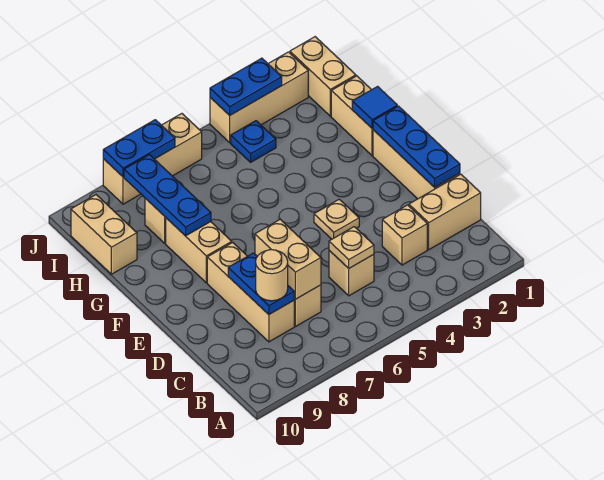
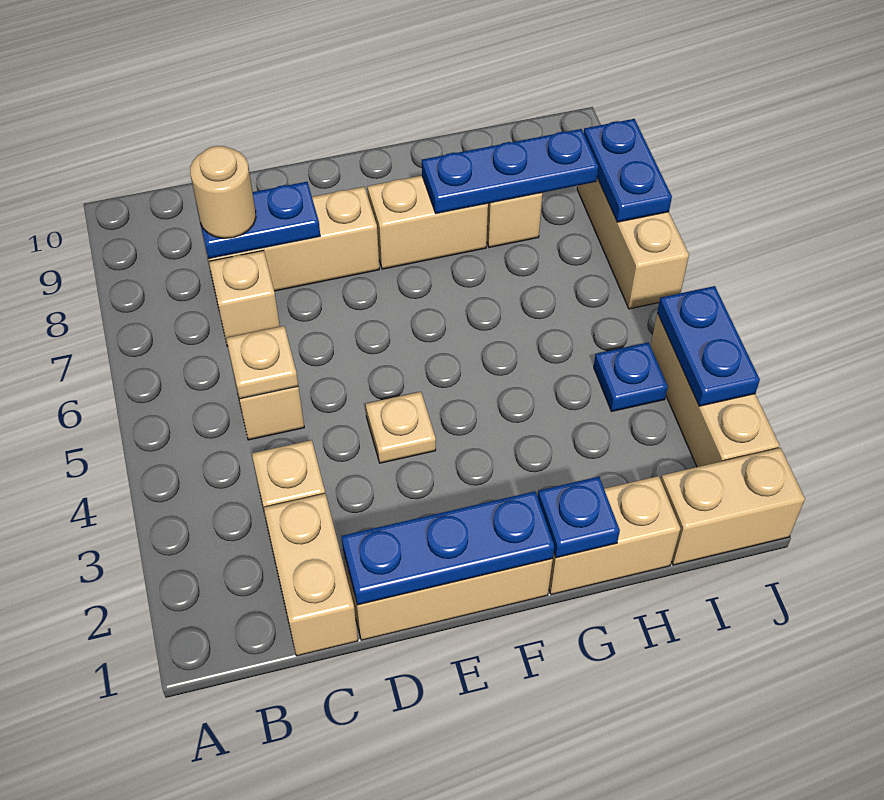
tan 1x2 brick [255,219,321,299] -> none
blue 1x1 tile [352,86,397,128] -> blue 1x1 plate [538,477,620,558]
tan 1x2 brick [71,195,137,274] -> none

